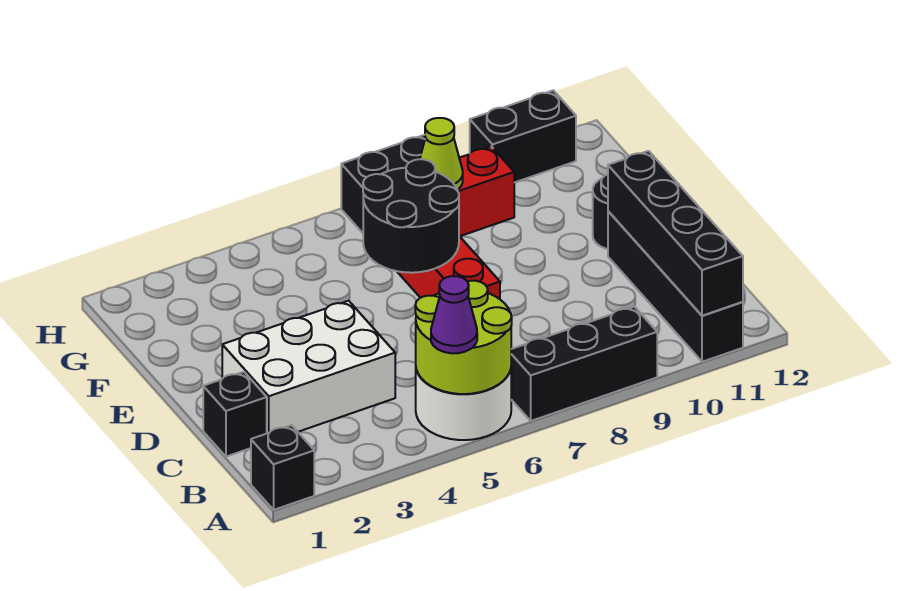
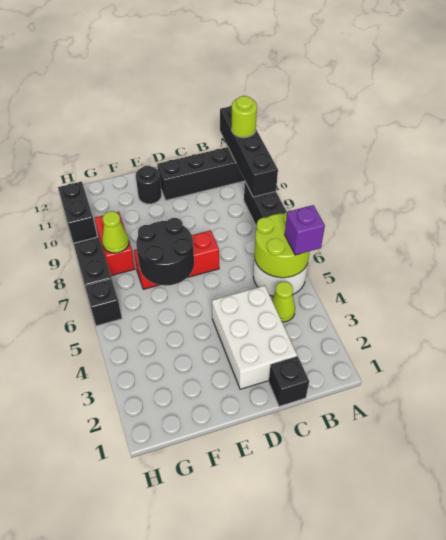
black 1x1 brick [251,425,314,510] -> black 1x1 brick moved to [85,279,122,326]
purple 1x1 cone [431,276,477,353] -> purple 1x1 brick [285,205,325,255]
black 1x4 brick [608,151,743,316] -> black 1x4 brick turned to [220,105,278,197]
none -> lime 1x1 round brick [231,96,257,138]
none -> lime 1x1 cone [272,281,295,322]

